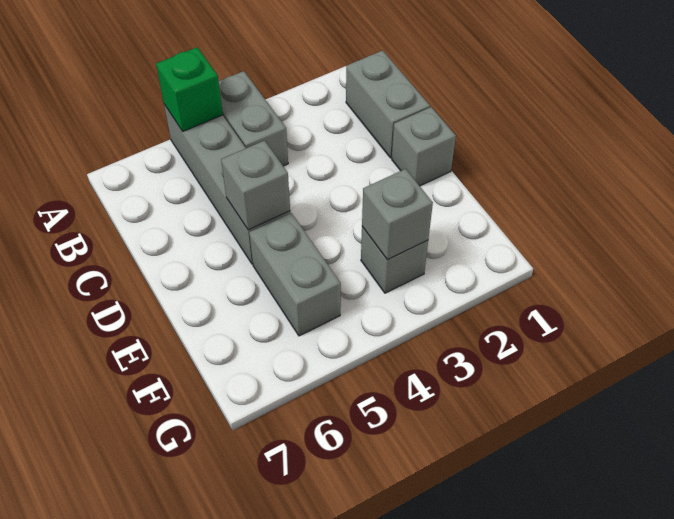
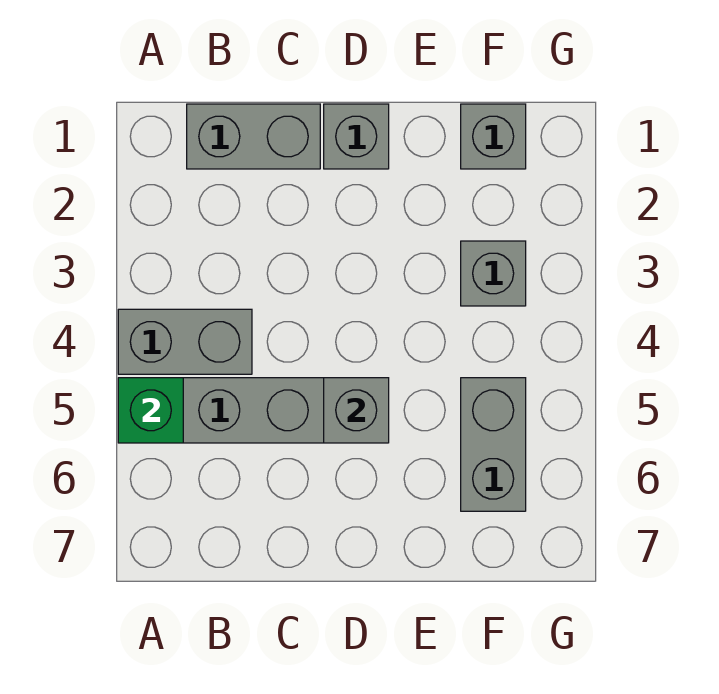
grey 1x2 brick [249,213,341,336] -> grey 1x2 brick turned to [461,378,526,511]
grey 1x1 brick [362,169,433,260] -> grey 1x1 brick moved to [461,104,526,169]

